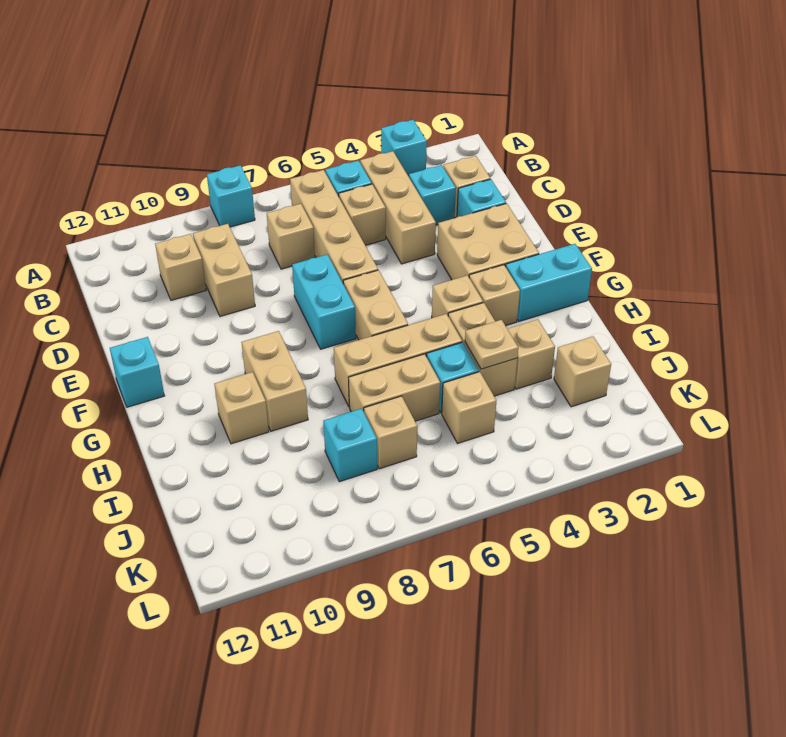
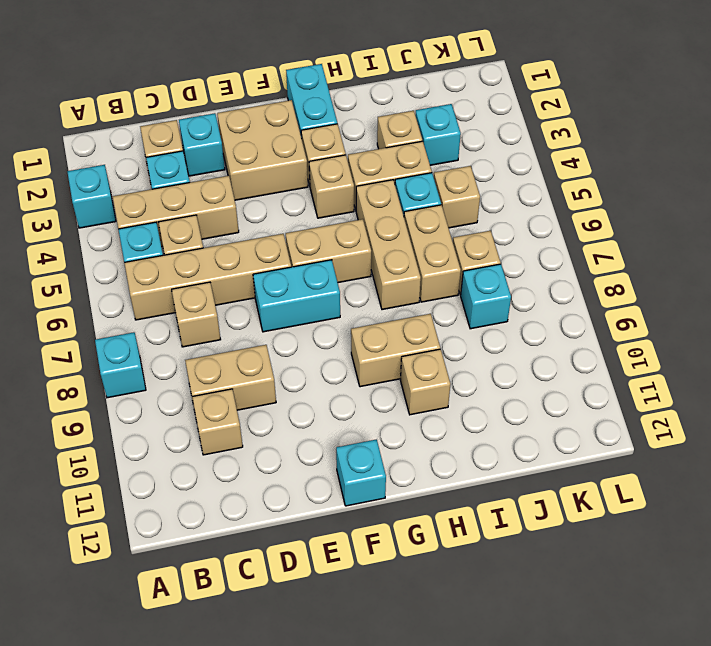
tan 1x1 plate [465,320,518,369] -> none
tan 1x1 brick [554,337,611,407] -> none
none -> cyan 1x1 brick [415,104,461,165]

